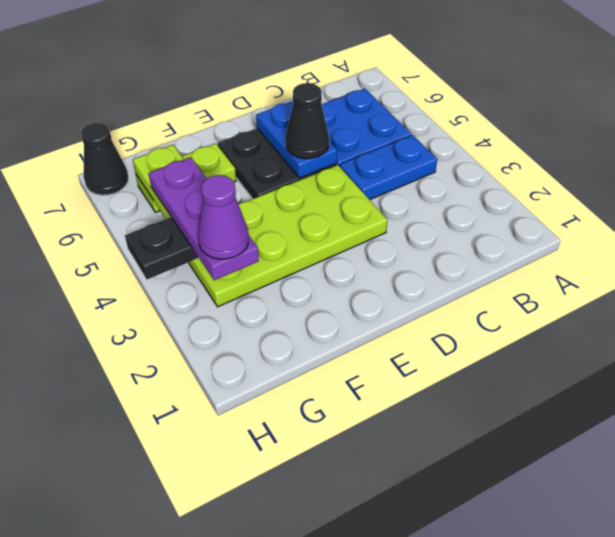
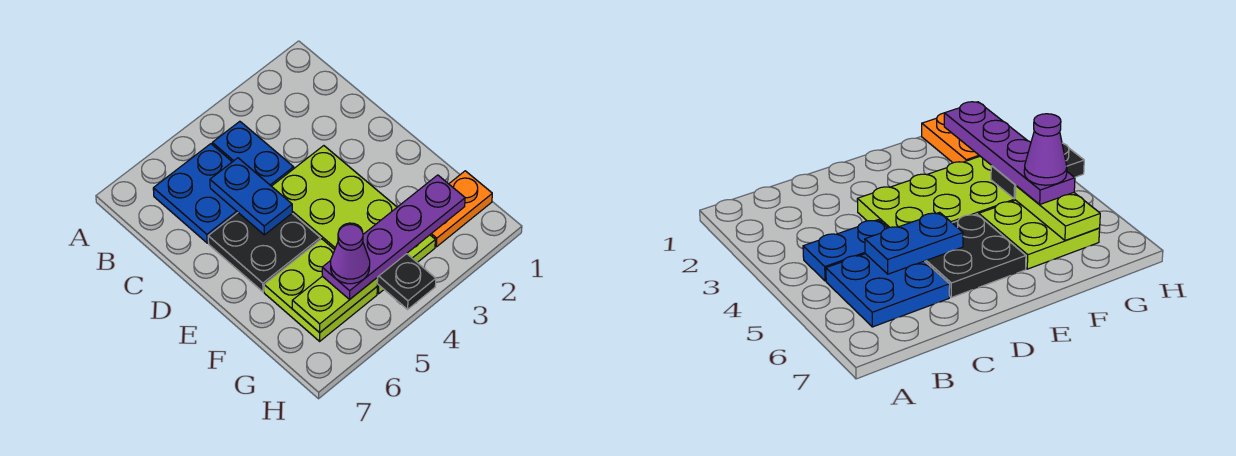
blue 1x2 plate [256,101,337,178] -> blue 1x2 plate turned to [210,158,292,235]
black 1x1 cone [285,83,329,159] -> none
lime 1x2 plate [136,144,236,212] -> lime 2x2 plate [264,239,377,341]
none -> orange 1x2 plate [430,171,492,247]
purple 1x3 plate [149,157,259,280] -> purple 1x4 plate [322,175,465,299]
purple 1x1 cone [198,175,249,259] -> purple 1x1 cone moved to [331,224,370,284]
black 1x1 cone [81,122,128,195] -> none

